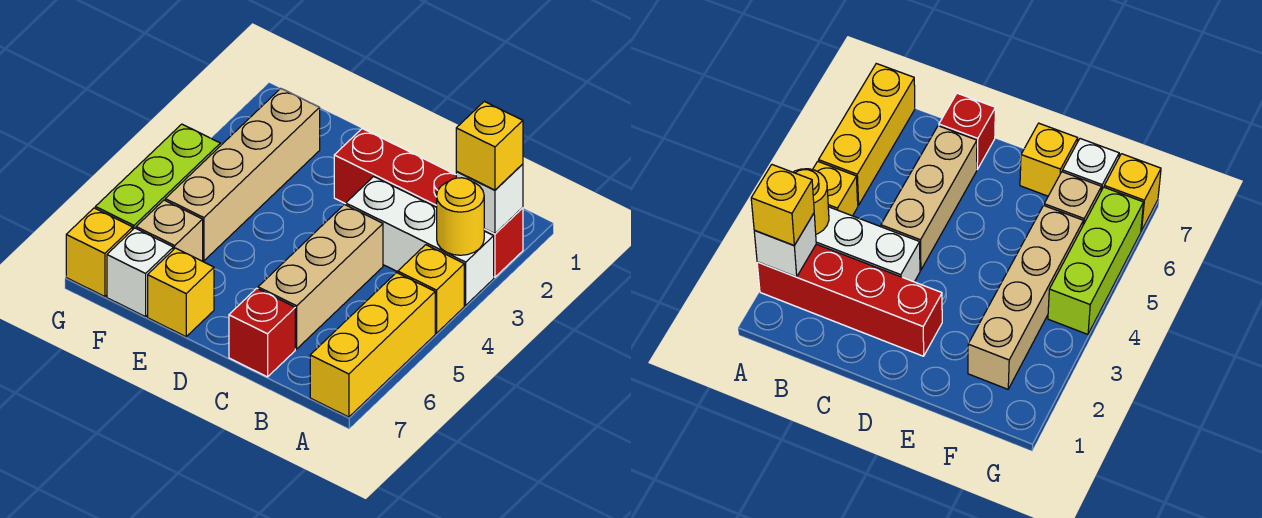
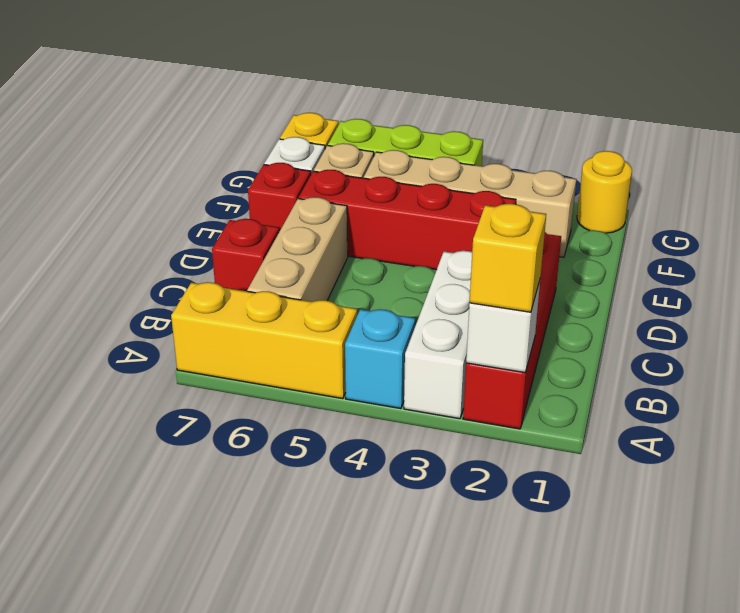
yellow 1x1 round brick [437,178,484,255] -> yellow 1x1 round brick moved to [577,151,632,233]
yellow 1x1 brick [398,245,464,333] -> cyan 1x1 brick [345,309,415,409]
tan 1x3 brick [258,205,383,349] -> tan 1x3 brick turned to [247,197,348,302]
none -> red 1x4 brick [299,170,516,270]
yellow 1x1 brick [148,248,214,337] -> red 1x1 brick [248,163,311,231]

